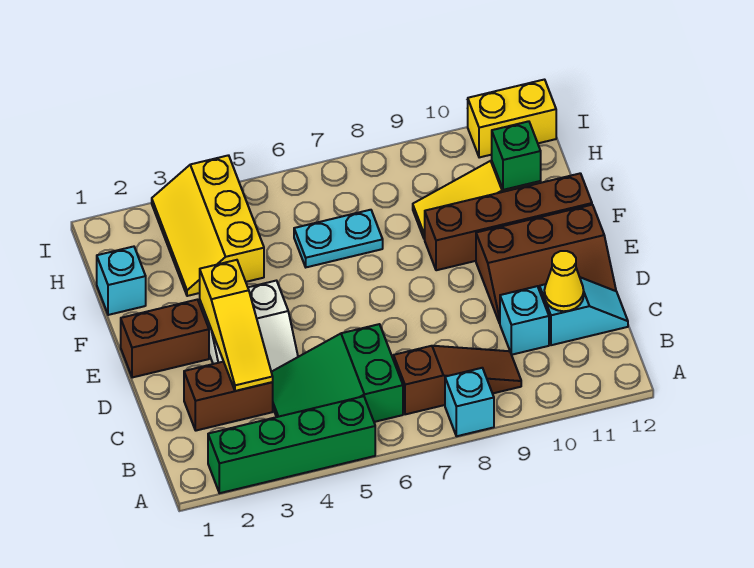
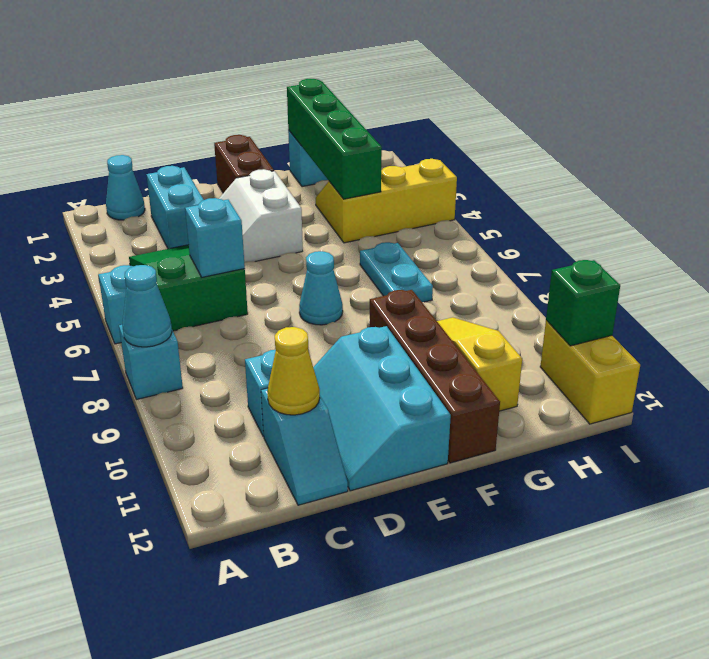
green 1x4 brick [208,396,375,493] -> green 1x4 brick moved to [287,79,382,199]
none -> cyan 1x1 brick [98,265,133,344]
none -> cyan 1x1 cone [122,265,172,347]
none -> cyan 1x1 cone [106,155,145,220]
brown 1x3 slope [393,346,521,414] -> none
brown 1x2 brick [184,362,273,431] -> cyan 1x2 brick [146,166,204,249]
yellow 1x3 slope [200,260,273,391] -> none
none -> cyan 1x1 brick [185,198,245,277]
brown 2x3 slope [476,205,616,323] -> cyan 2x3 slope [313,326,451,491]
none -> cyan 1x1 cone [299,251,343,325]
green 1x1 brick [492,121,541,190] -> green 1x1 brick moved to [546,260,620,346]

